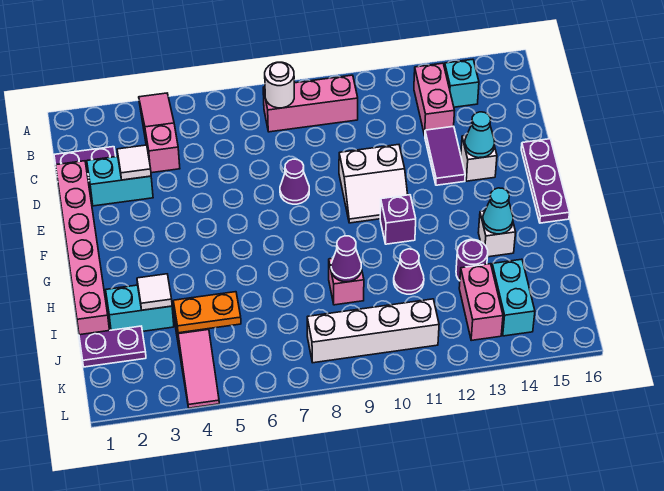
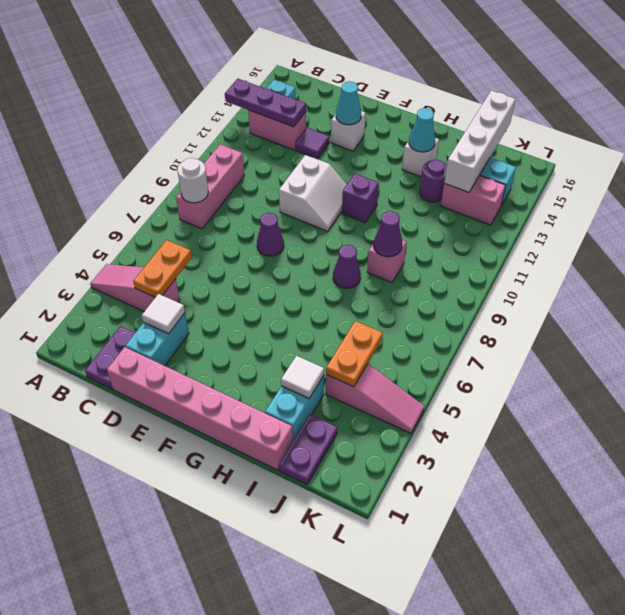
none -> orange 1x2 plate [133,240,192,297]
purple 1x2 tile [425,126,465,185] -> purple 1x1 tile [295,128,329,159]
purple 1x3 plate [521,139,570,223] -> purple 1x3 plate moved to [225,79,306,127]
purple 1x1 cone [394,249,424,294] -> purple 1x1 cone moved to [333,245,361,288]
white 1x4 brick [307,299,439,363] -> white 1x4 brick moved to [444,91,515,192]

